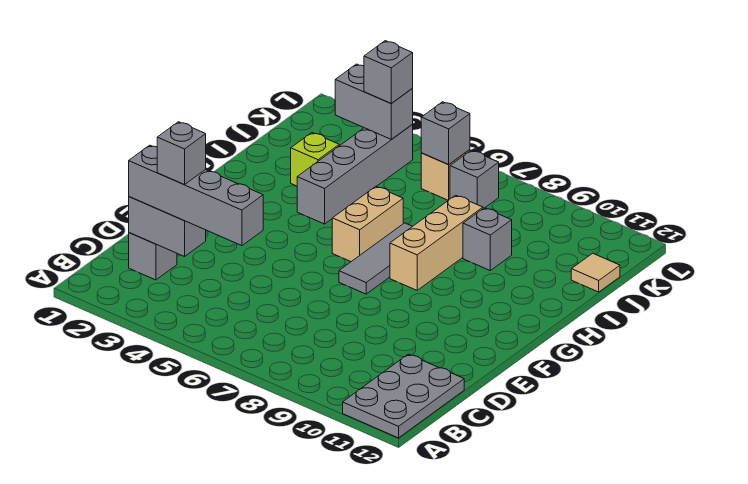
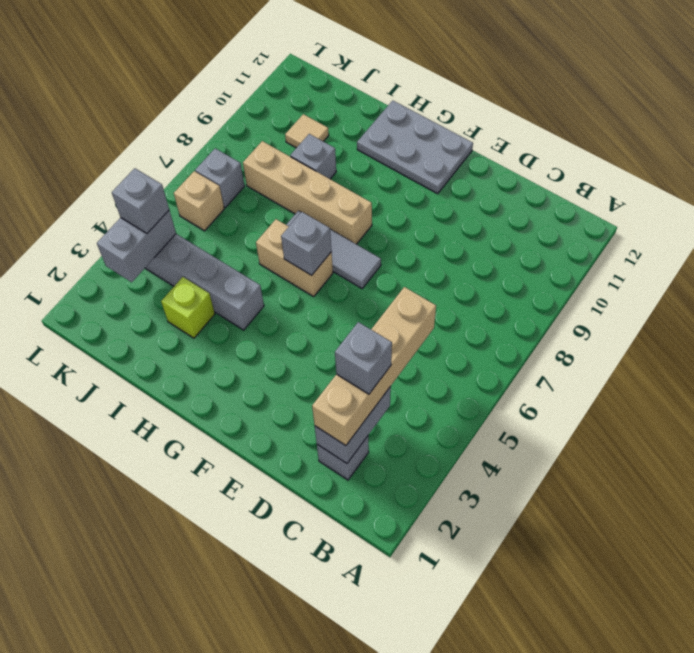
grey 2x3 plate [343,354,464,438] -> grey 2x3 plate moved to [357,101,473,194]
grey 1x4 brick [129,145,263,246] -> tan 1x4 brick [312,287,436,446]
tan 1x3 brick [390,195,483,290] -> tan 1x4 brick [243,141,372,244]
tan 1x1 tile [571,253,620,292] -> tan 1x1 tile moved to [285,114,329,148]
grey 1x1 brick [421,102,470,165] -> grey 1x1 brick moved to [281,212,332,275]

